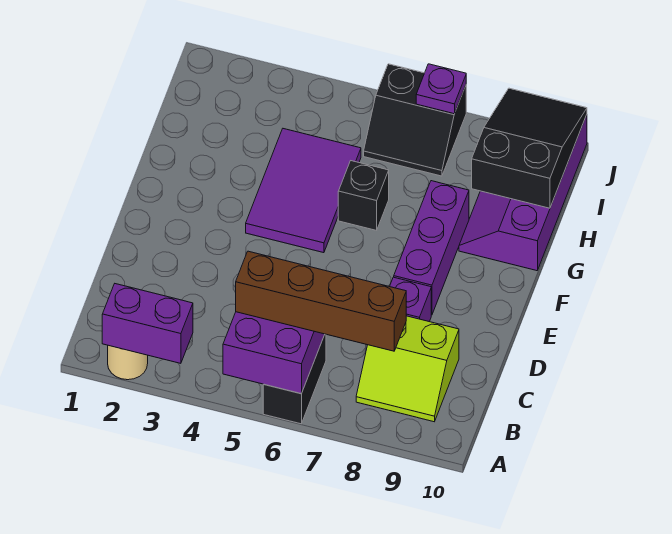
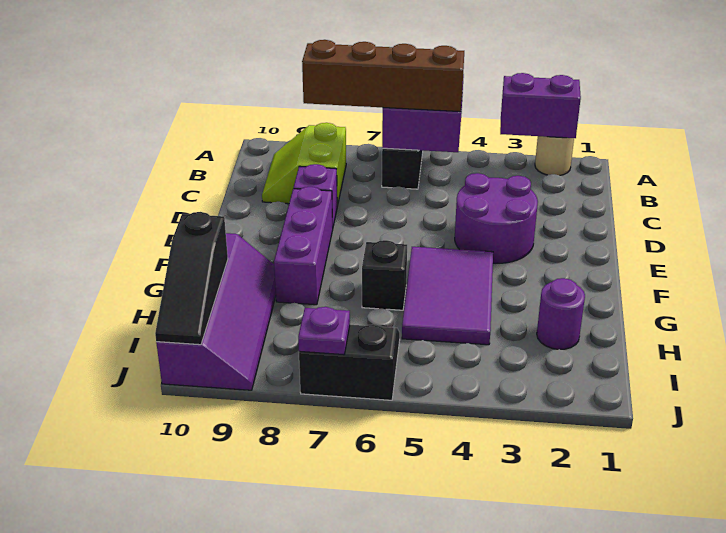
lime 2x2 slope [356,316,459,422] -> lime 2x2 slope turned to [262,123,346,206]
none -> purple 2x2 round brick [455,173,538,263]
none -> purple 1x1 round brick [537,278,585,349]
black 2x3 slope [472,88,587,208] -> black 1x3 slope [155,212,228,345]

